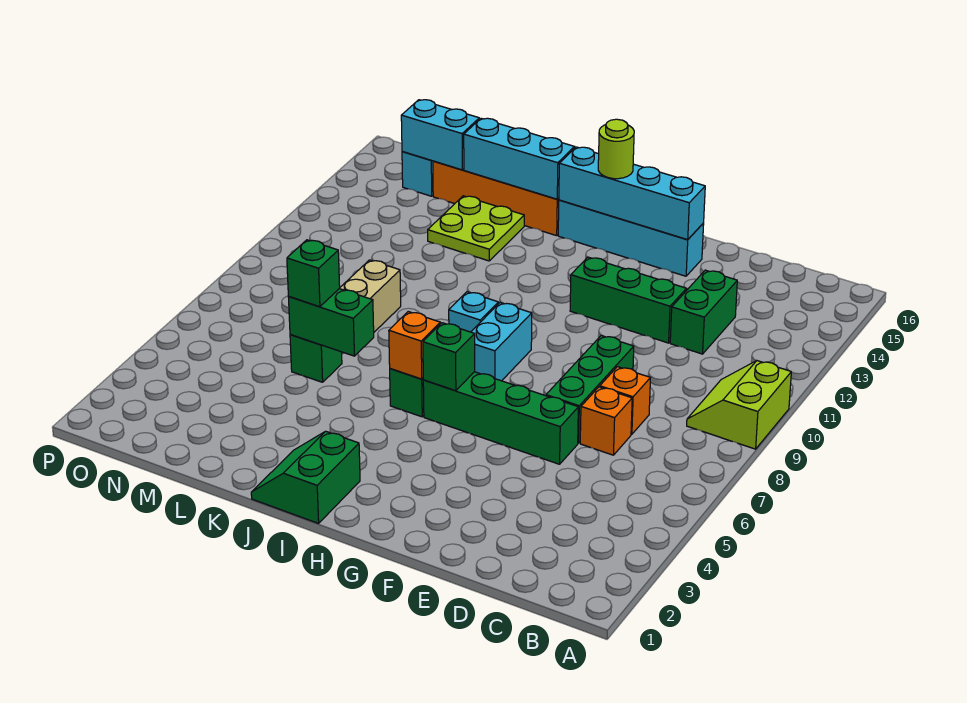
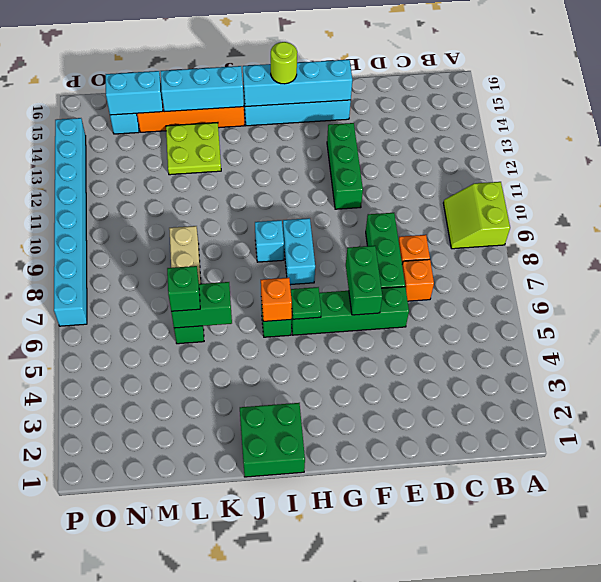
green 1x2 brick [670,270,737,354] -> green 1x2 brick moved to [346,246,382,315]
green 1x3 brick [570,257,686,343] -> green 1x3 brick turned to [327,123,363,209]
green 1x1 brick [423,323,475,391] -> green 1x1 plate [291,287,321,319]
green 2x2 slope [251,431,360,523] -> green 2x2 brick [240,403,305,477]
none -> cyan 1x8 brick [54,118,87,326]

